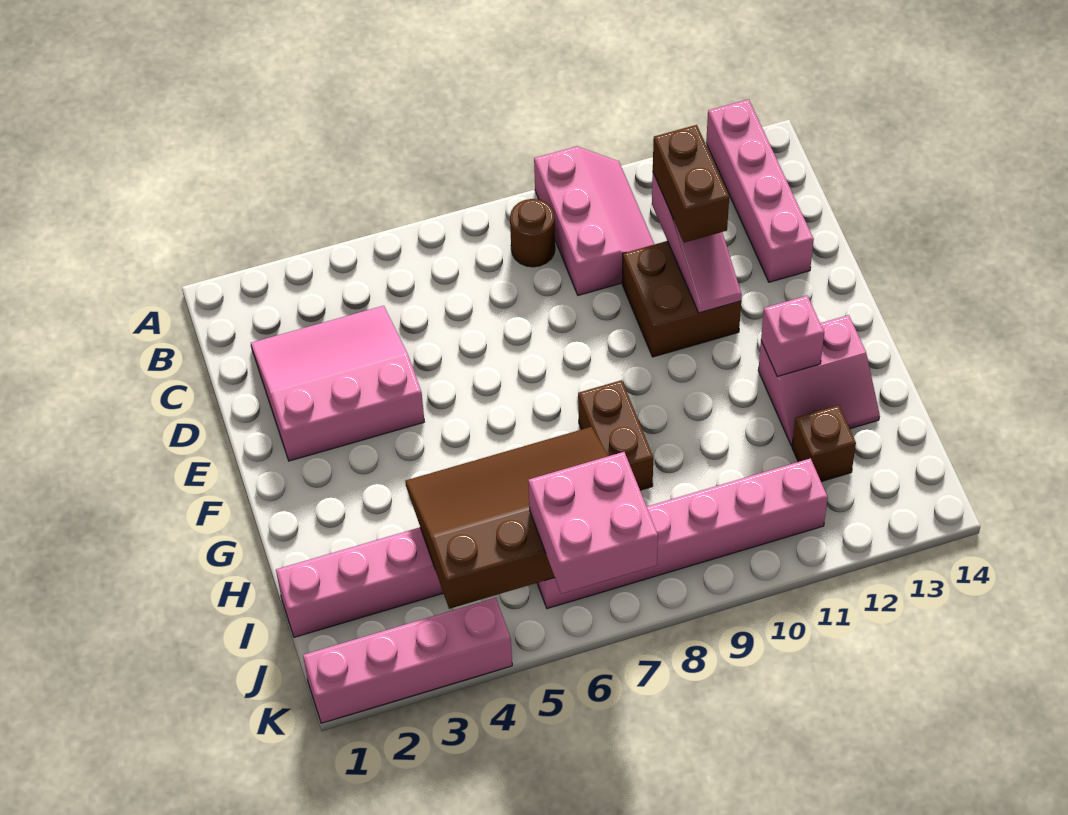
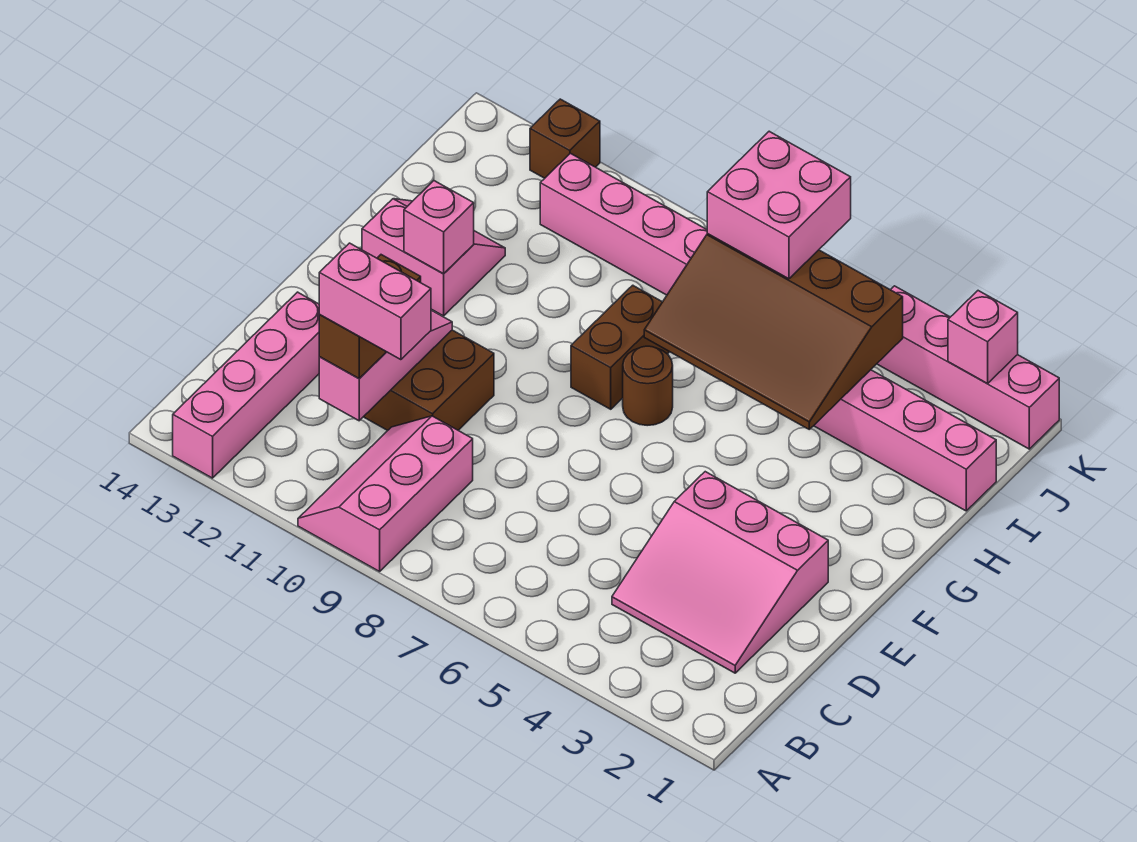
brown 1x1 round brick [510,199,555,267] -> brown 1x1 round brick moved to [623,346,673,426]
none -> pink 1x2 brick [319,243,431,360]
brown 1x1 brick [792,405,856,482] -> brown 1x1 brick moved to [530,99,600,178]
none -> pink 1x1 brick [948,291,1018,383]

